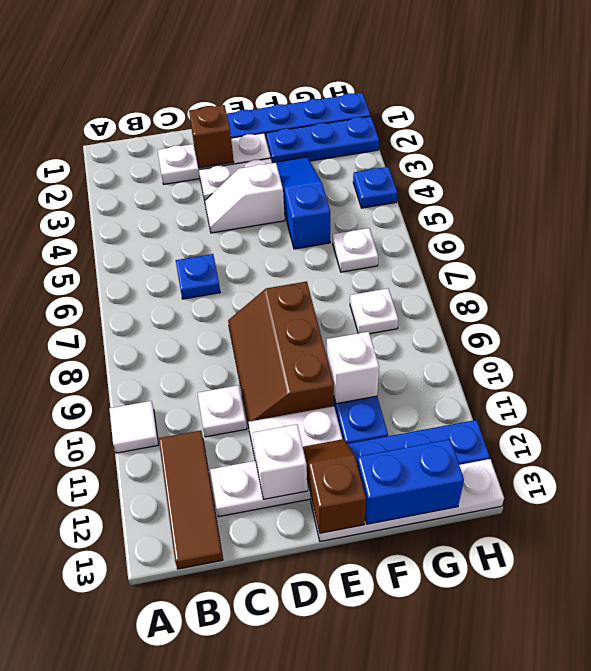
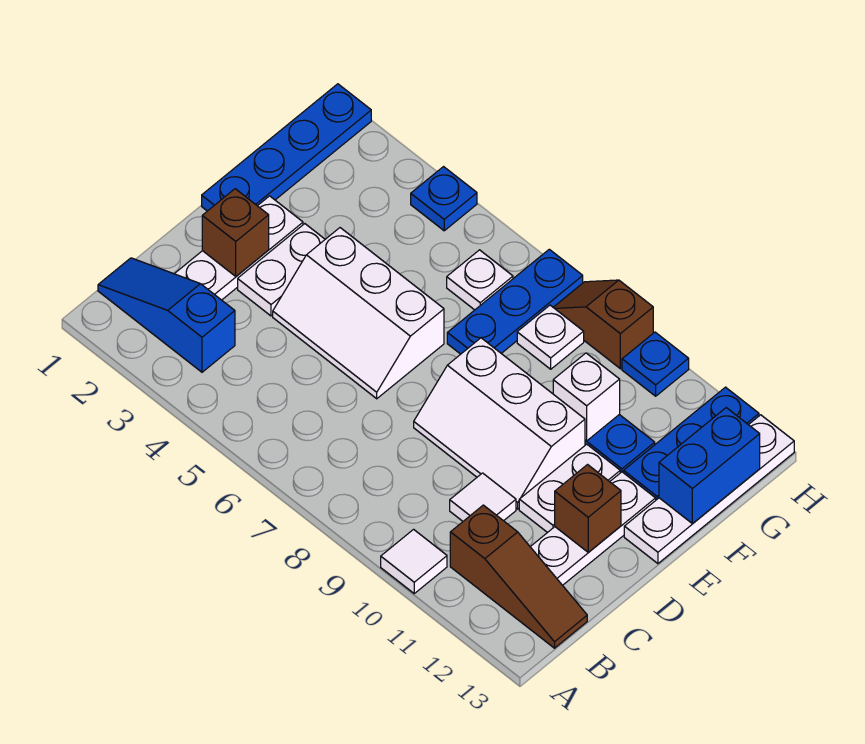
brown 1x3 tile [159,430,223,569] -> brown 1x3 slope [450,505,587,648]
blue 1x1 plate [176,254,220,299] -> blue 1x1 plate moved to [622,332,689,396]
white 1x1 plate [198,385,247,437] -> white 1x1 tile [450,473,516,521]
white 1x2 slope [205,163,285,233] -> white 2x3 slope [273,228,444,399]
brown 2x3 slope [228,281,334,422] -> white 2x3 slope [414,338,585,509]
white 1x1 brick [252,424,308,499] -> brown 1x1 brick [555,465,621,552]
brown 1x2 slope [303,439,366,533] -> brown 1x2 slope moved to [553,280,653,369]
blue 1x3 plate [266,116,379,163] -> blue 1x3 plate moved to [447,249,583,354]
blue 1x3 slope [273,157,330,249] -> blue 1x3 slope moved to [98,258,235,372]

